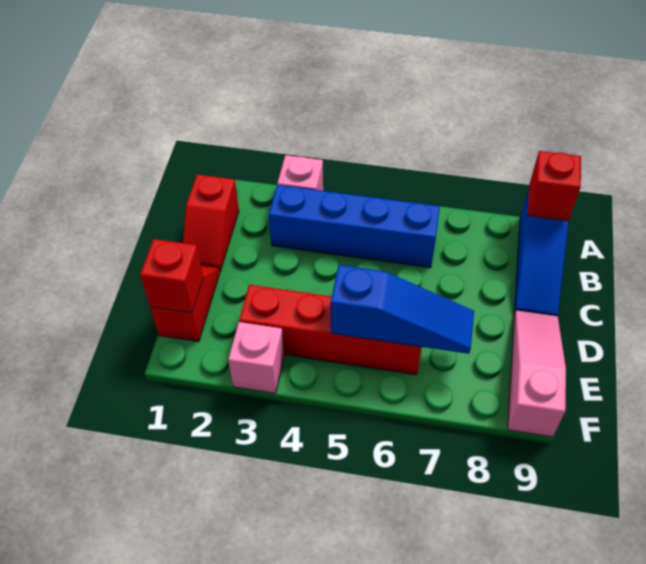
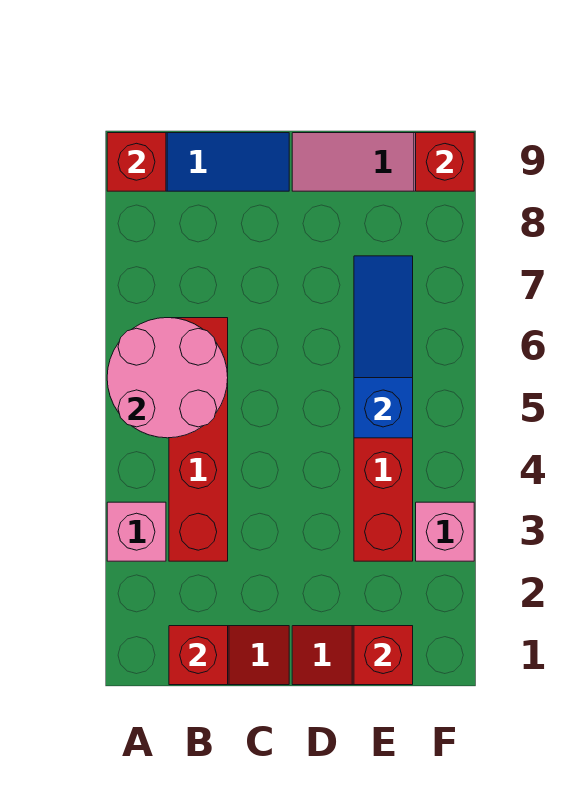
none -> pink 2x2 round brick [107,318,228,438]
none -> red 1x1 brick [169,626,228,685]
blue 1x4 brick [269,185,440,268] -> red 1x4 brick [169,318,228,561]
none -> red 1x1 brick [416,133,474,191]

